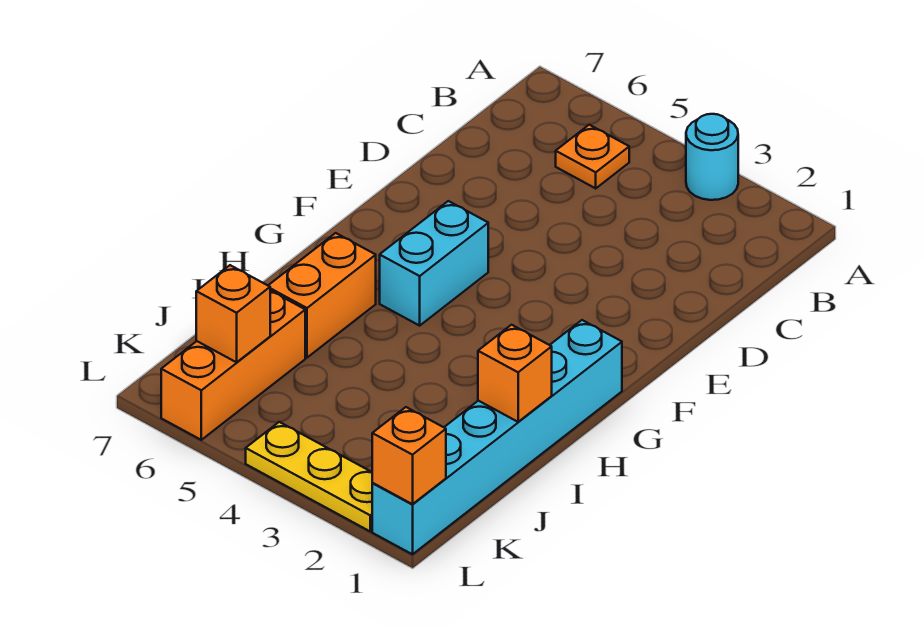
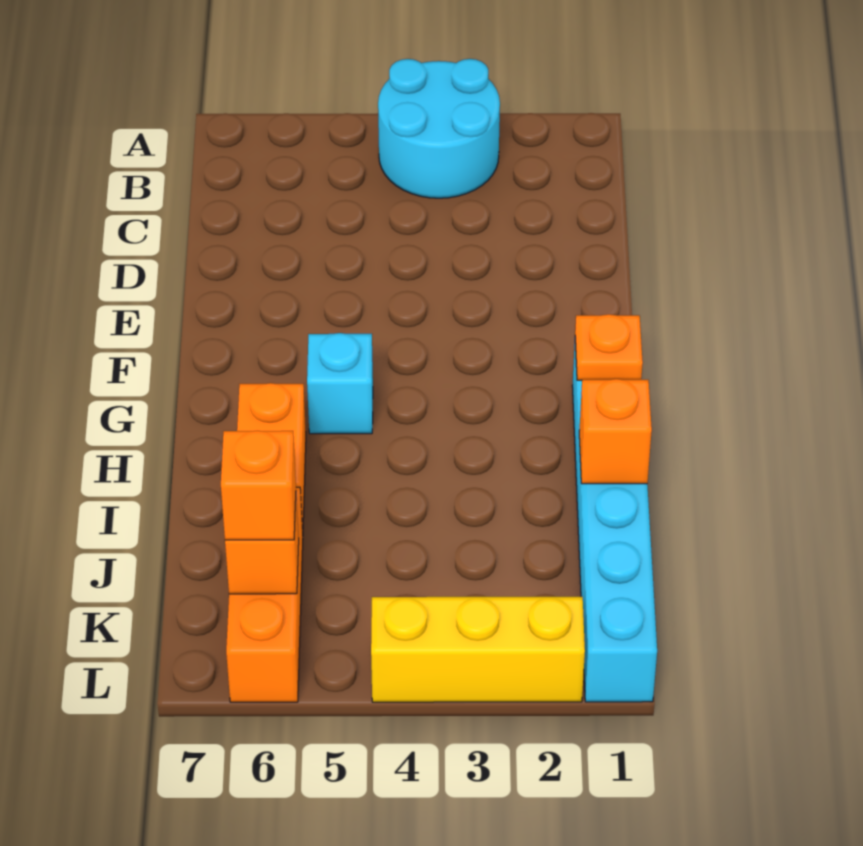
cyan 1x1 round brick [686,114,738,200] -> cyan 2x2 round brick [378,59,500,198]
orange 1x1 plate [556,125,629,188] -> orange 1x1 plate moved to [575,314,643,380]
cyan 1x2 brick [380,201,488,326] -> cyan 1x1 brick [307,333,373,434]
orange 1x1 brick [372,407,446,504] -> orange 1x1 brick moved to [221,430,296,540]
yellow 1x3 plate [246,422,372,531] -> yellow 1x3 brick [371,597,585,702]

